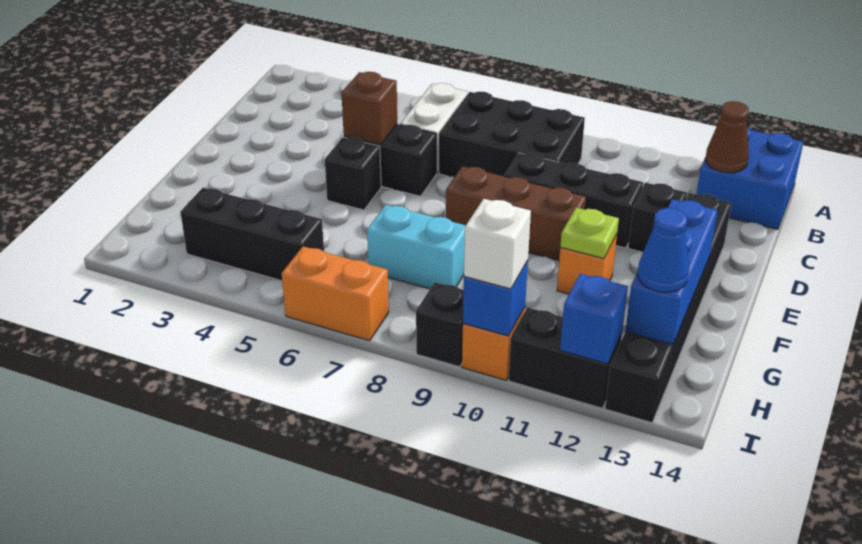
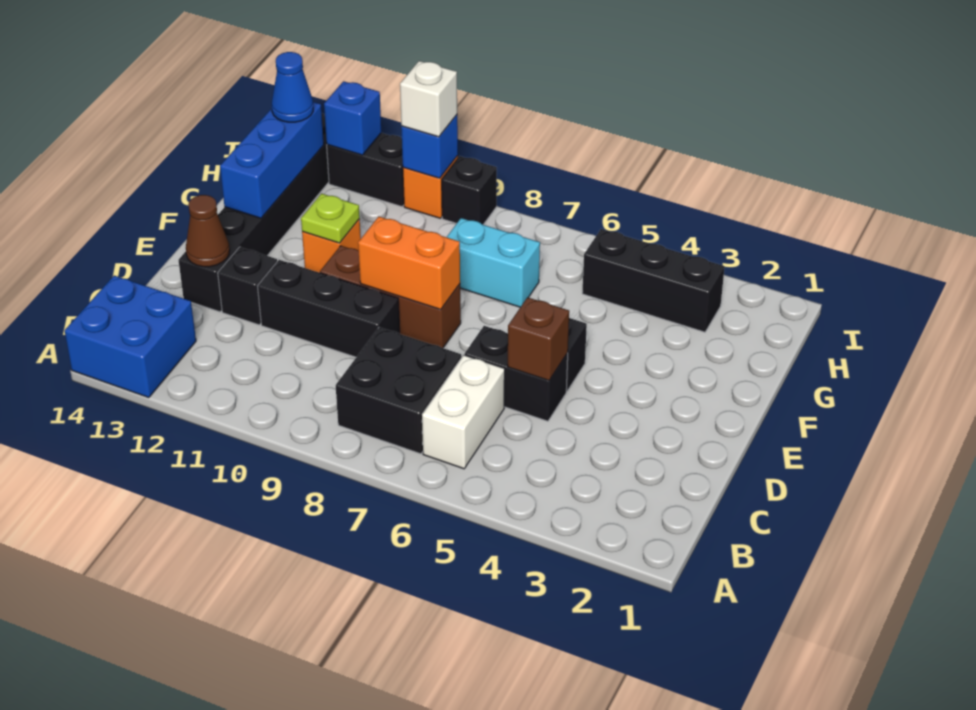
black 2x3 brick [439,92,585,177] -> black 2x2 brick [336,327,462,454]
brown 1x1 cone [705,101,749,173] -> brown 1x1 cone moved to [186,195,230,267]
orange 1x2 brick [282,247,389,341] -> orange 1x2 brick moved to [358,217,460,310]

